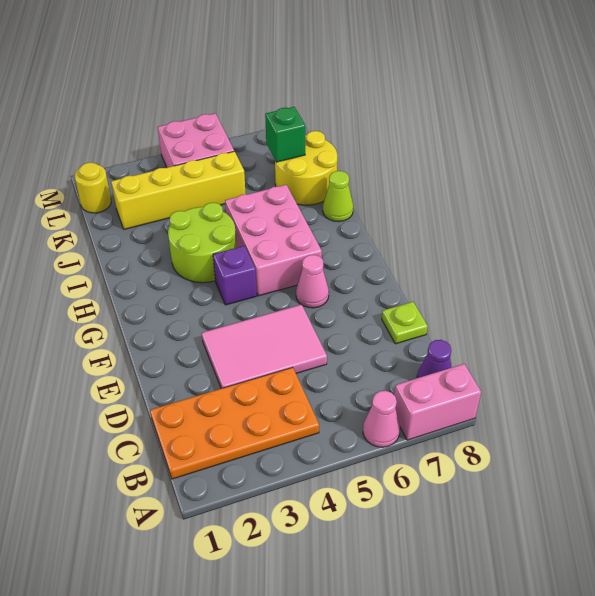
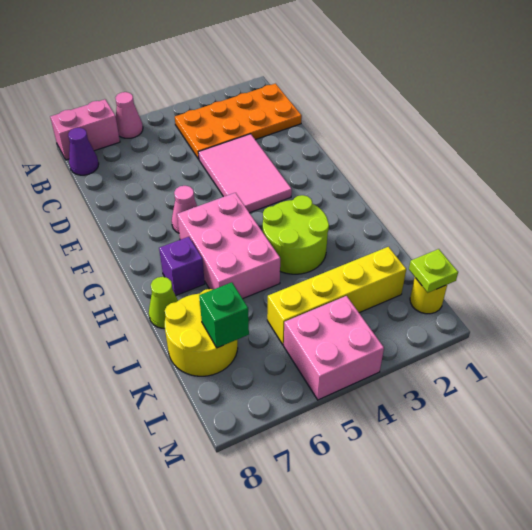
pink 2x3 tile [202,304,327,389] -> pink 2x3 tile turned to [198,134,292,213]
lime 1x1 plate [382,302,428,344] -> lime 1x1 plate moved to [409,249,458,293]
purple 1x1 brick [213,246,257,305] -> purple 1x1 brick moved to [159,237,205,295]

